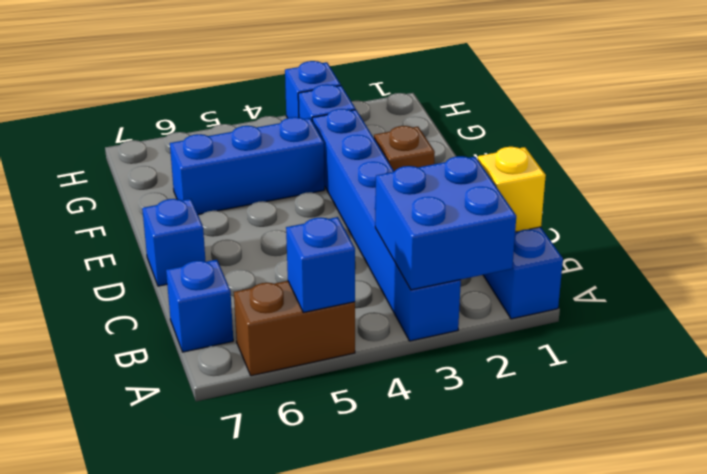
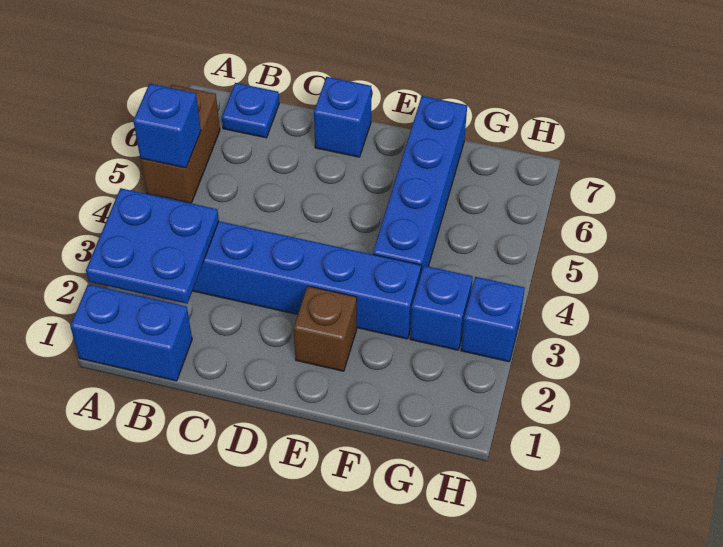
blue 2x2 brick [375,156,516,290] -> blue 2x2 plate [86,188,219,304]
yellow 1x1 brick [478,147,546,232] -> none
blue 1x1 brick [166,260,233,352] -> blue 1x1 plate [222,83,279,138]
blue 1x3 brick [170,117,325,215] -> blue 1x4 brick [373,96,467,273]

